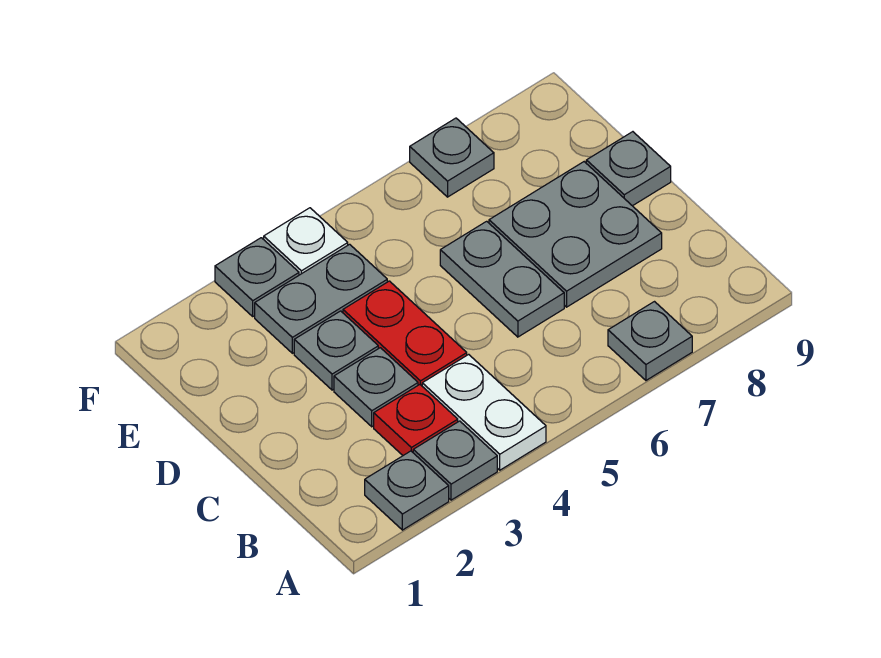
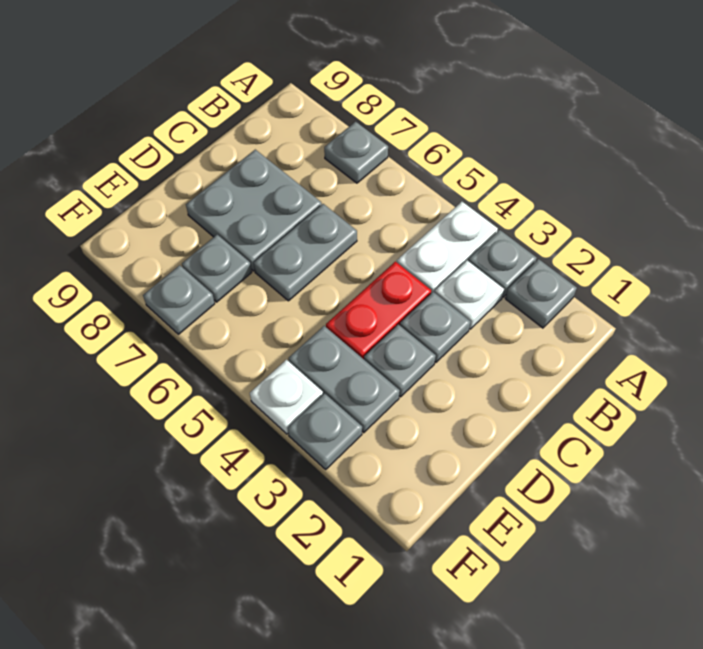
red 1x1 plate [374,385,458,455] -> white 1x1 plate [435,260,504,329]
grey 1x1 plate [586,132,671,206] -> grey 1x1 plate moved to [182,235,252,302]

